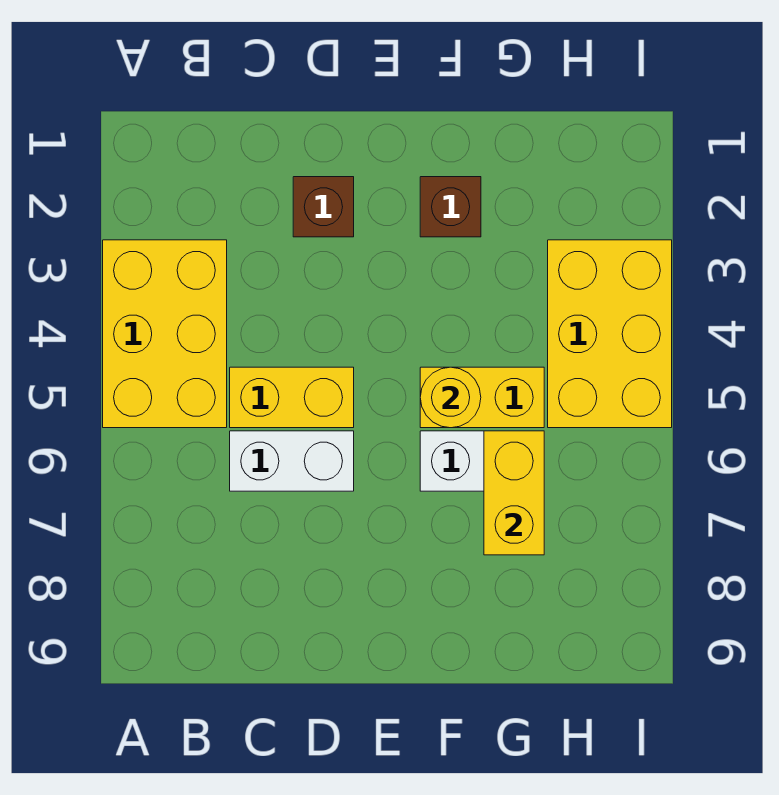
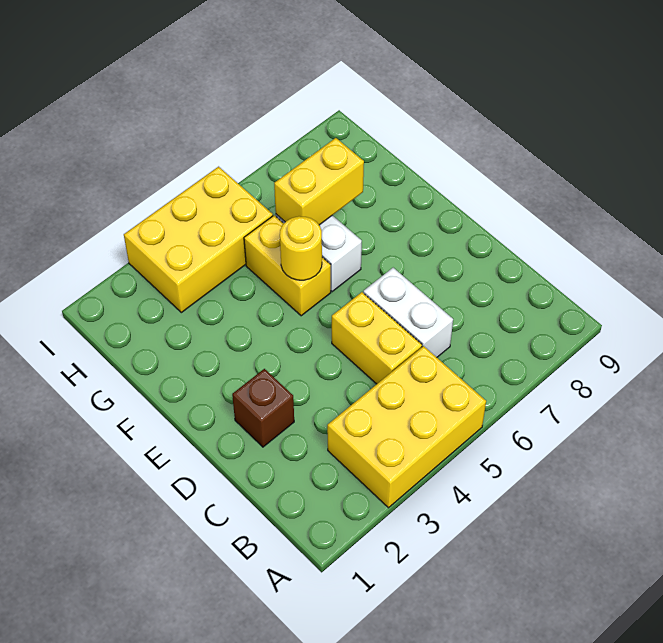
brown 1x1 brick [420,177,481,237] -> none

